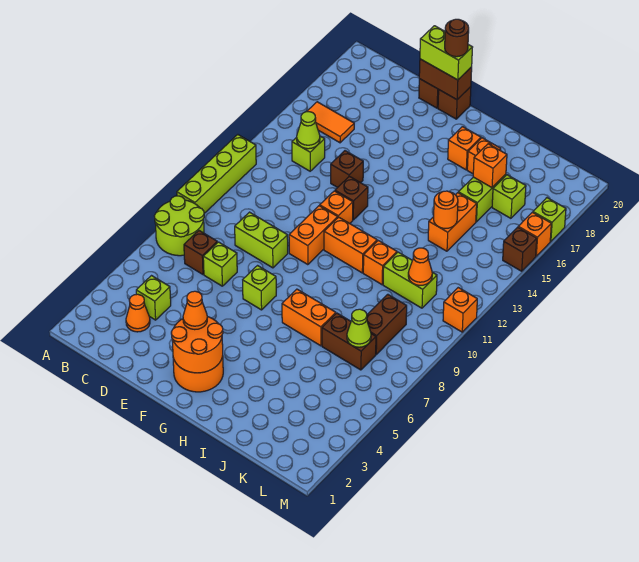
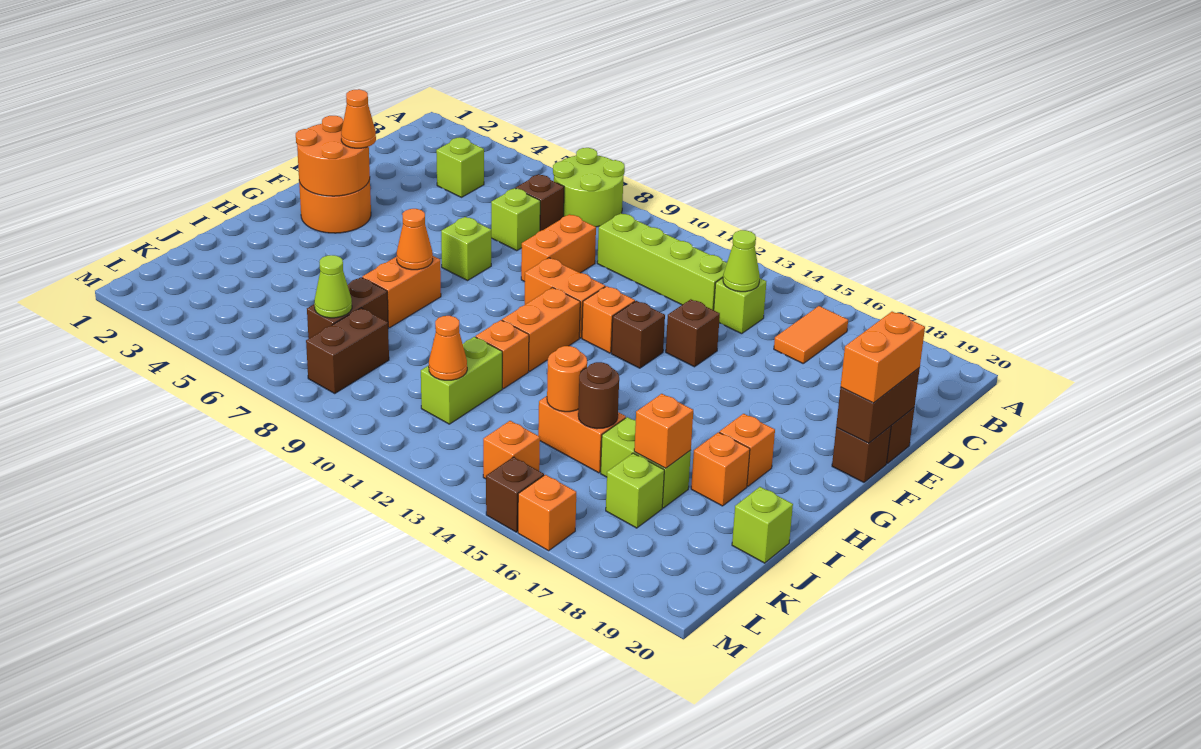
lime 1x4 brick [177,135,256,213] -> lime 1x4 brick moved to [597,213,727,310]
orange 1x1 cone [126,294,150,332] -> orange 1x1 cone moved to [397,209,433,270]
lime 1x2 brick [235,212,288,268] -> orange 1x2 brick [521,214,596,282]
lime 1x2 brick [420,26,473,80] -> orange 1x2 brick [841,312,925,403]
brown 1x1 round brick [445,19,469,57] -> brown 1x1 round brick moved to [578,362,619,429]
brown 1x2 brick [367,294,407,354] -> brown 1x2 brick turned to [306,308,389,393]
orange 1x1 brick [443,288,477,332] -> orange 1x1 brick moved to [483,421,540,479]
lime 1x1 brick [533,198,566,241] -> lime 1x1 brick moved to [732,487,793,563]

